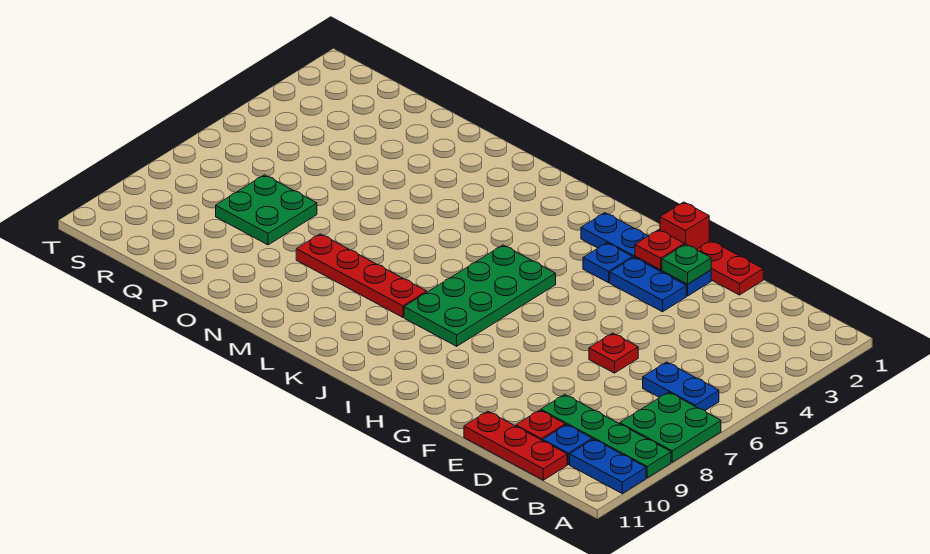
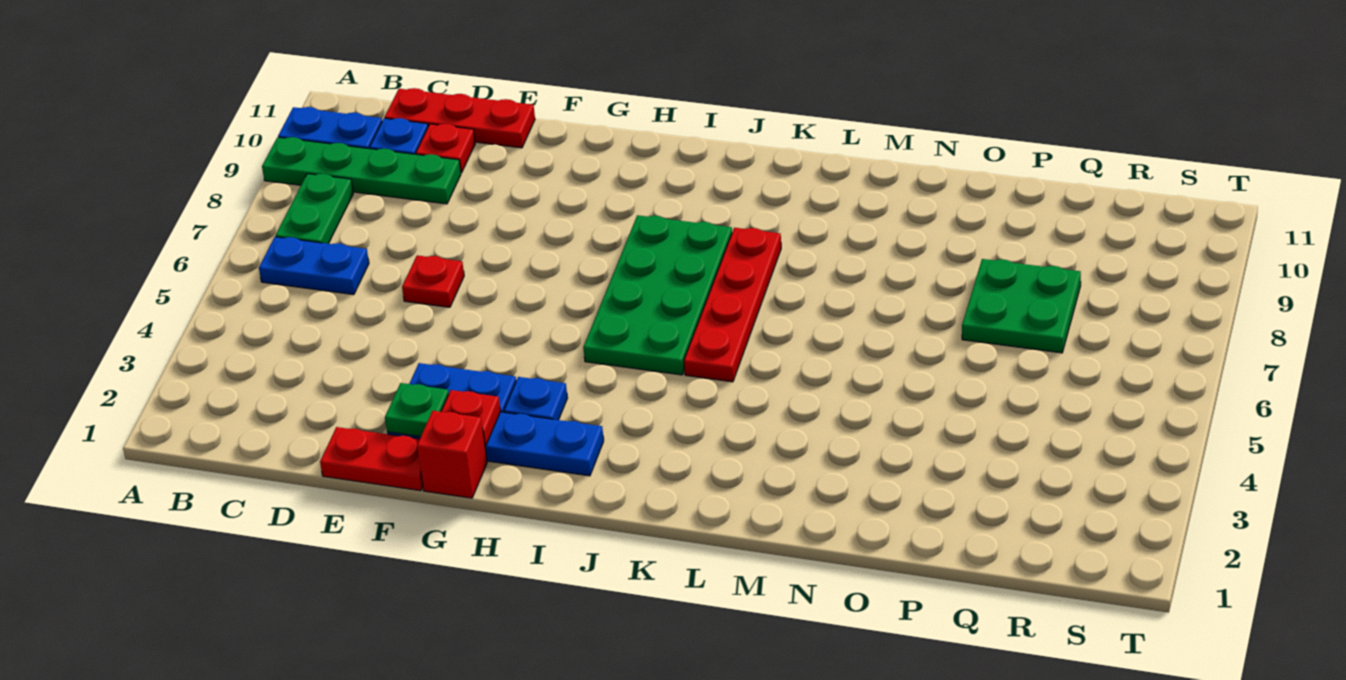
green 2x2 plate [620,392,721,462] -> green 1x2 plate [276,174,353,244]
red 1x4 plate [296,234,427,317] -> red 1x4 plate turned to [684,228,781,382]

